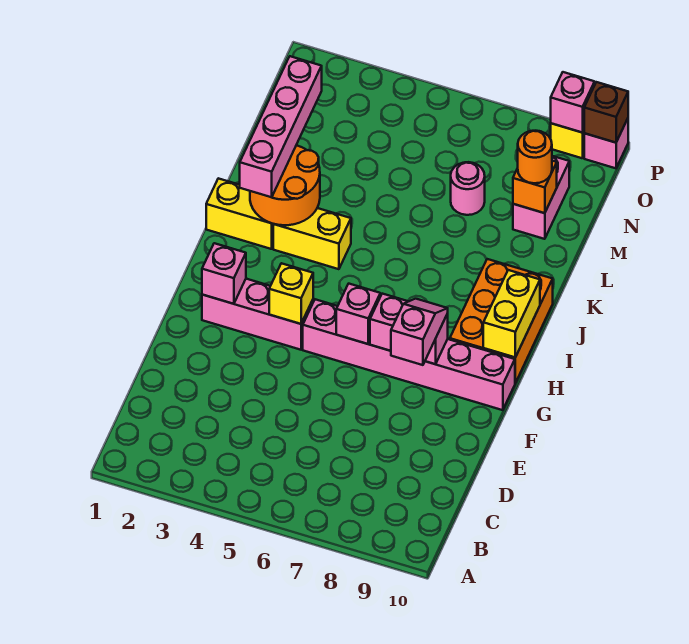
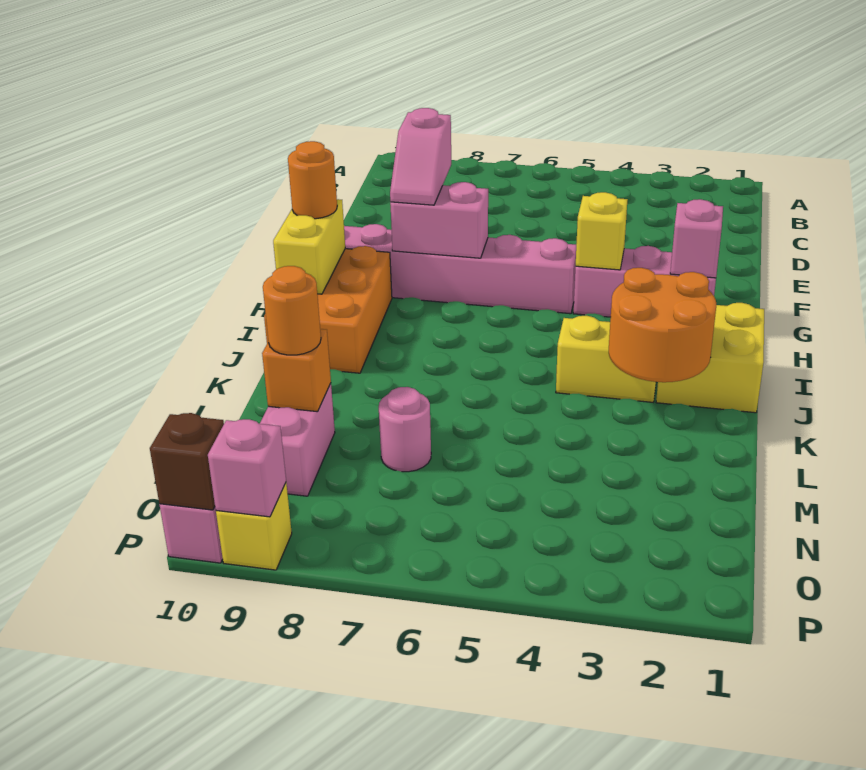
pink 1x1 brick [336,284,380,344] -> none
none -> orange 1x1 round brick [288,141,337,219]
yellow 1x2 brick [206,178,273,249] -> yellow 2x2 brick [656,303,764,413]
pink 1x4 brick [240,56,322,197] -> none

